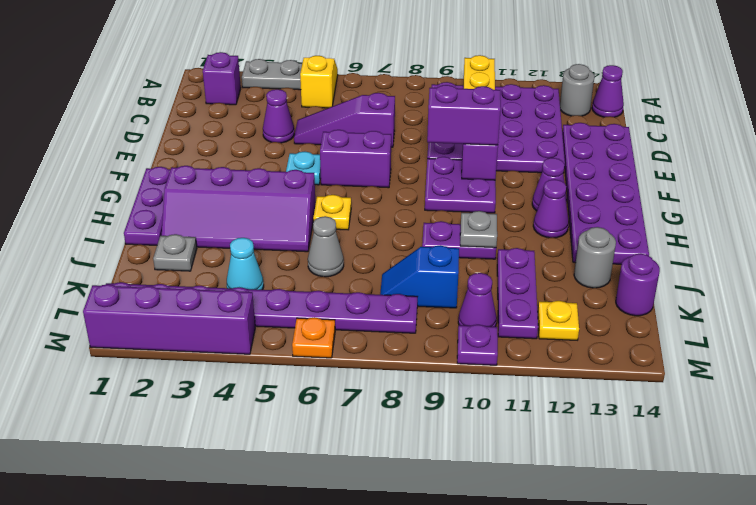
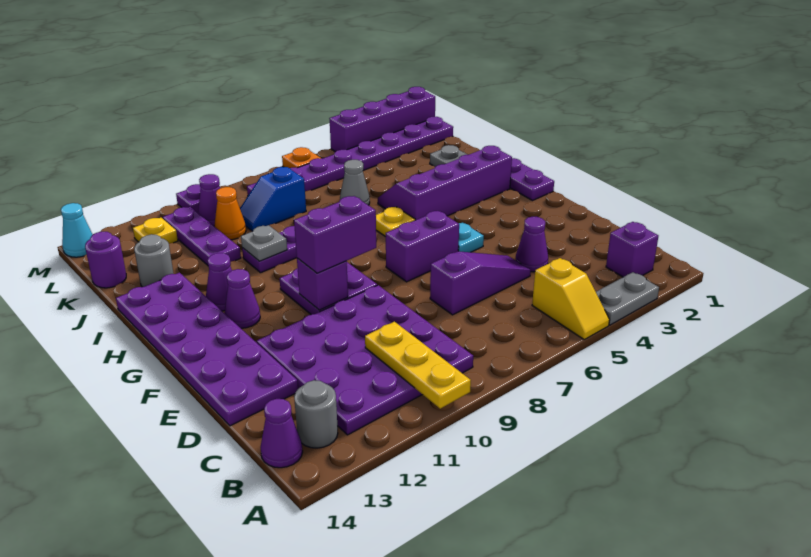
cyan 1x1 cone [227,238,264,290] -> cyan 1x1 cone moved to [61,203,93,257]
blue 1x2 slope [380,245,459,308] -> blue 1x2 slope turned to [240,167,306,231]
none -> orange 1x1 cone [214,187,246,240]

